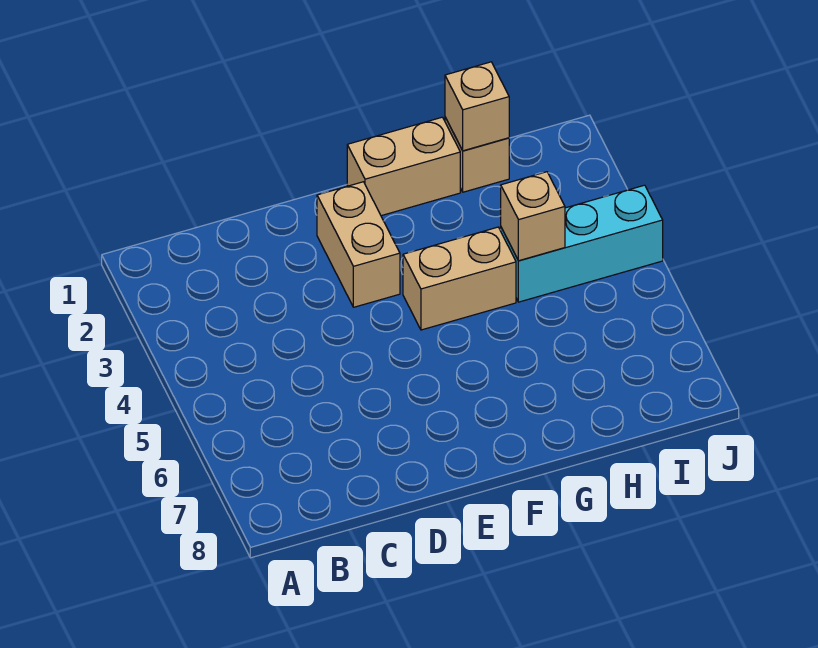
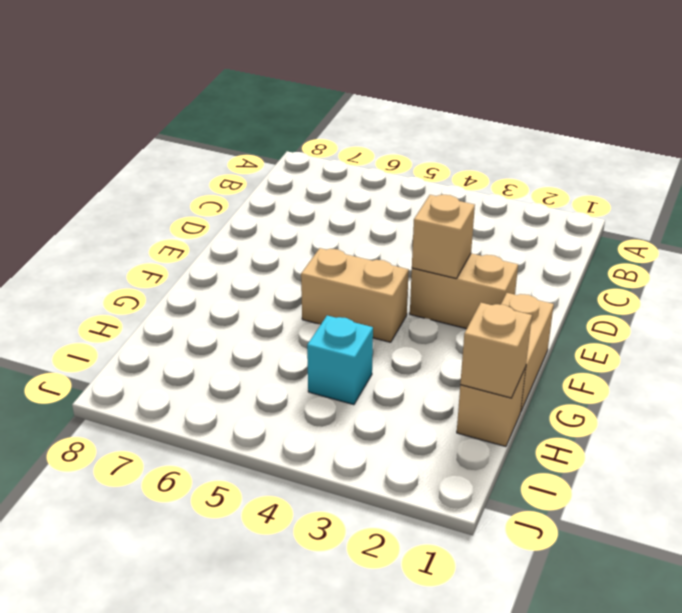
tan 1x2 brick [403,227,516,330] -> tan 1x2 brick turned to [301,248,409,342]
cyan 1x3 brick [501,185,663,302] -> cyan 1x1 brick [307,316,373,405]
tan 1x1 brick [501,172,565,261] -> tan 1x1 brick moved to [412,195,475,279]

